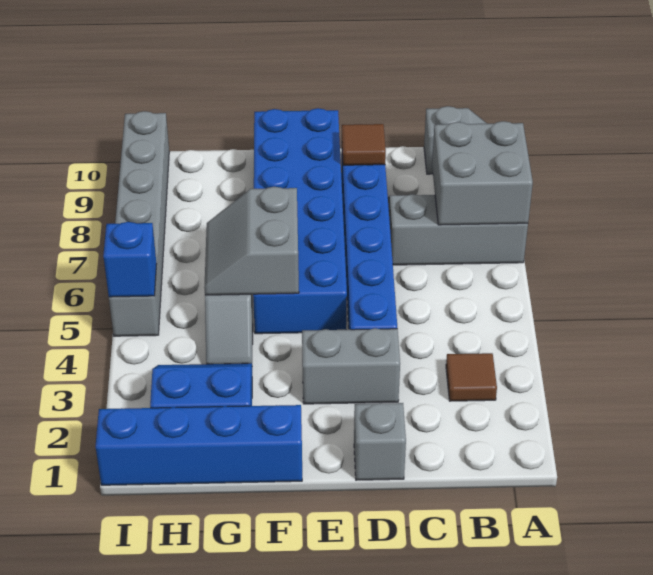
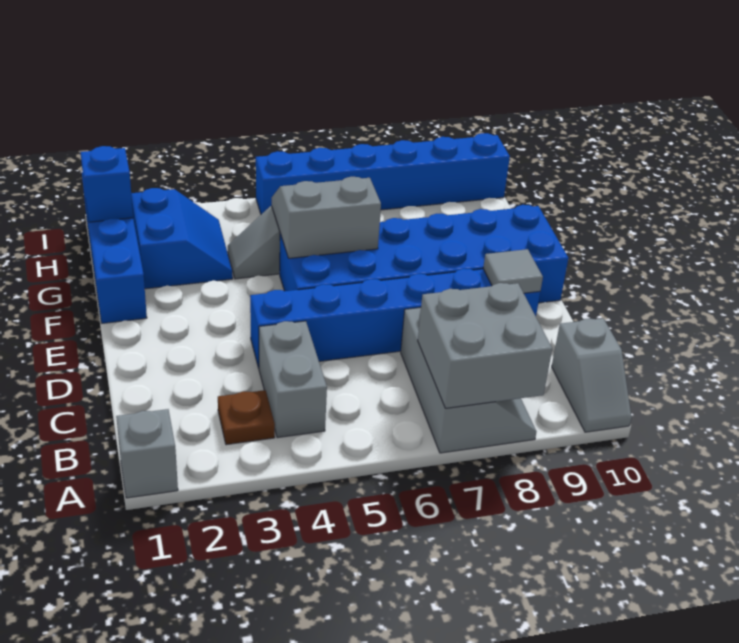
brown 1x1 tile [446,353,497,401] -> brown 1x1 plate [218,390,275,445]
grey 1x1 brick [354,403,406,480] -> grey 1x1 brick moved to [116,409,178,498]
grey 1x2 brick [302,328,400,404] -> grey 1x2 brick moved to [259,321,327,438]
brown 1x1 tile [342,124,386,165] -> grey 1x1 tile [483,249,543,293]
grey 1x6 brick [109,111,169,336] -> blue 1x6 brick [256,133,510,214]
blue 1x1 brick [103,222,157,297] -> blue 1x1 brick moved to [81,146,133,222]

